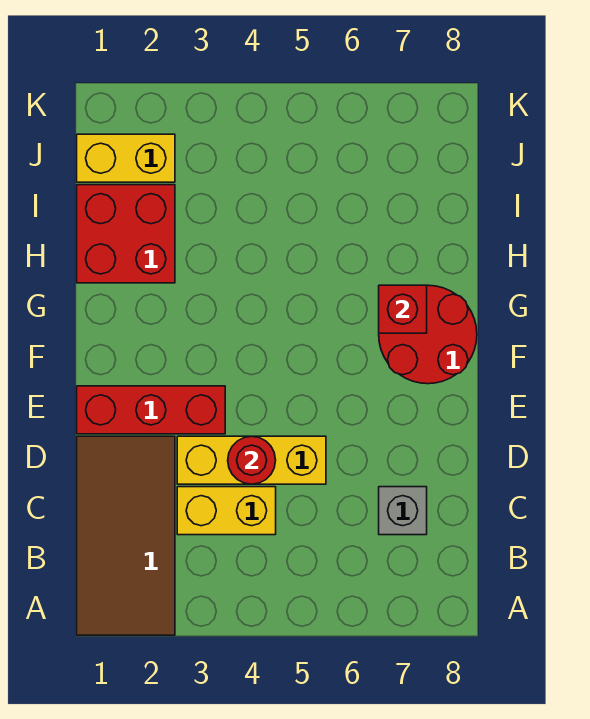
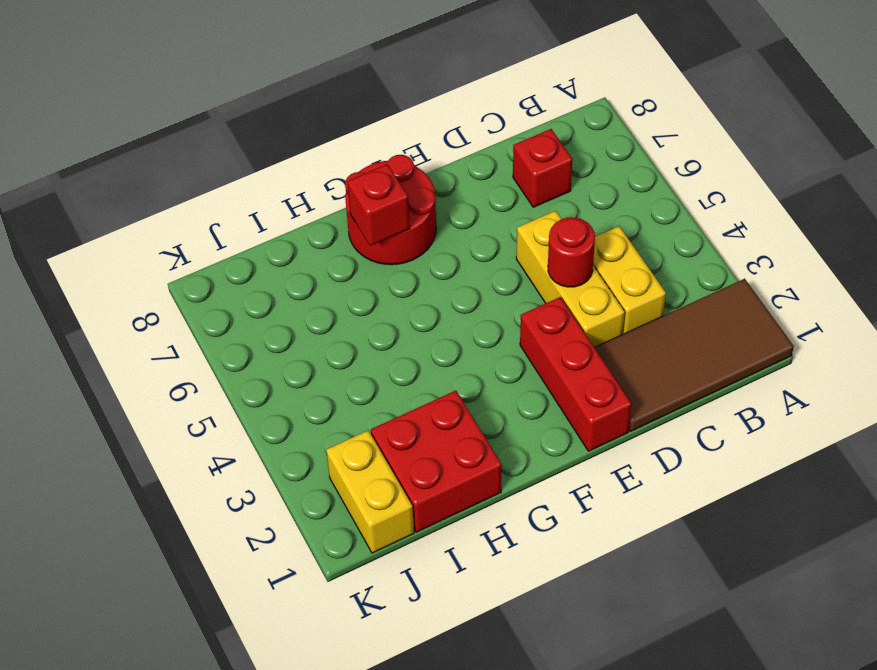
grey 1x1 brick [379,487,427,535] -> red 1x1 brick [513,129,572,207]

